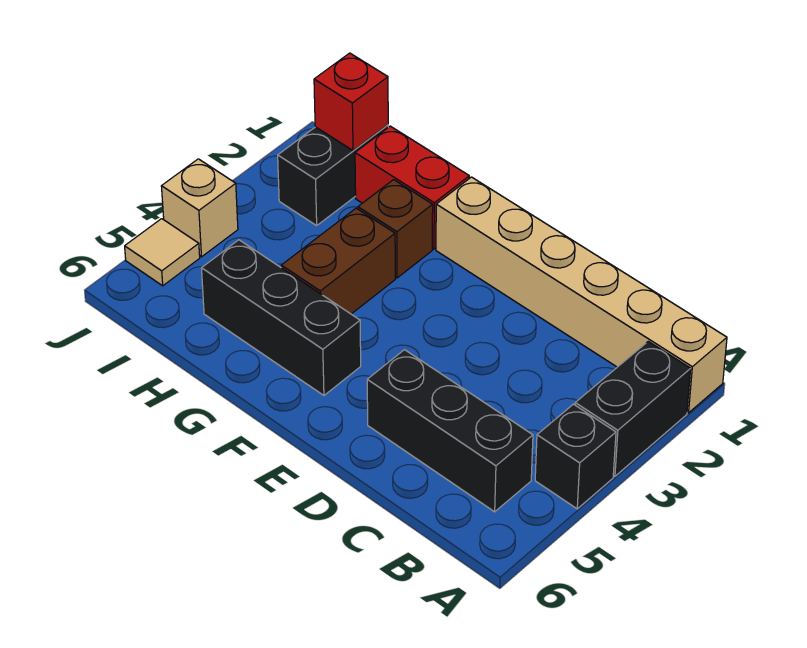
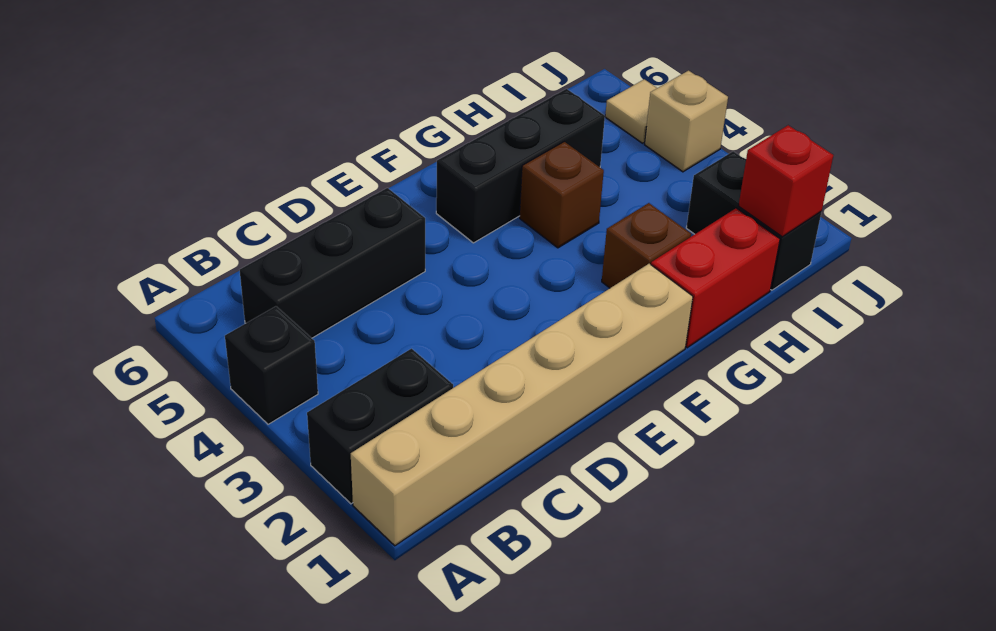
black 1x2 brick [575,342,691,476] -> black 1x2 brick turned to [307,349,453,504]
brown 1x2 brick [281,208,395,314] -> brown 1x1 brick [520,142,604,248]

